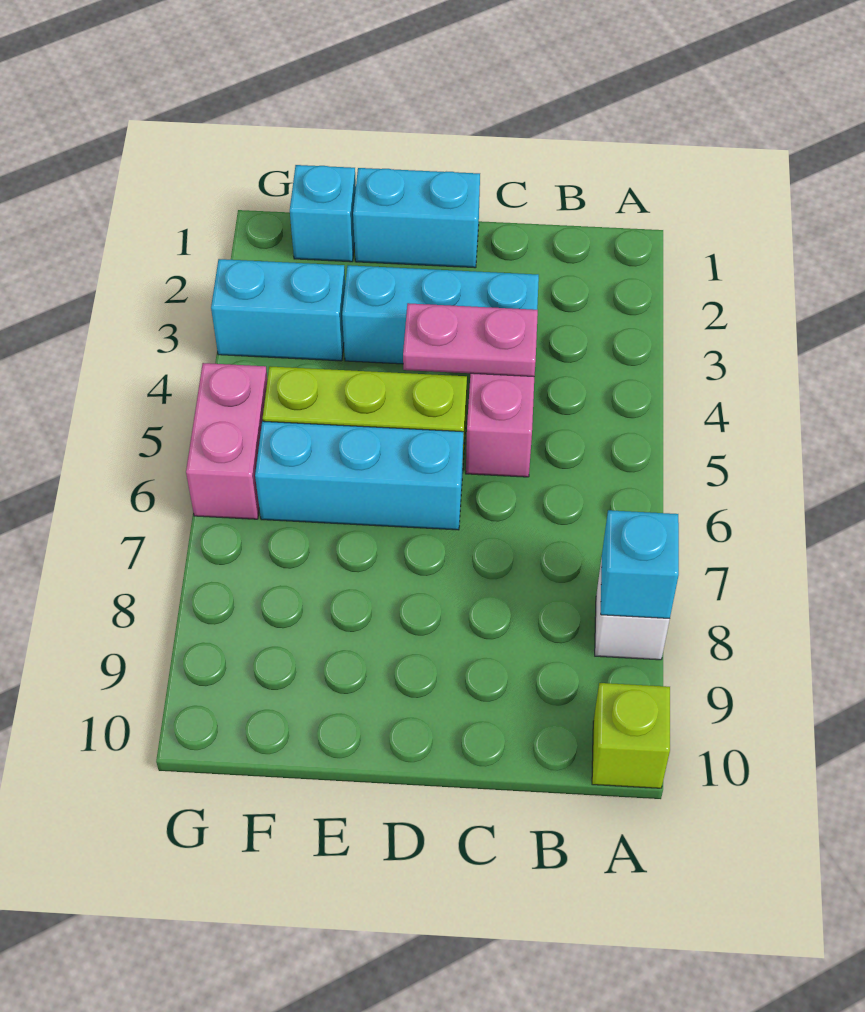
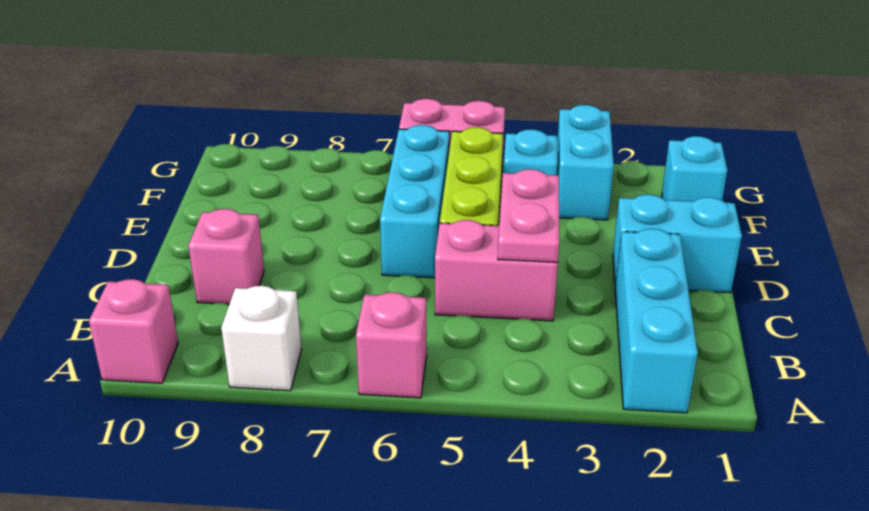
none -> pink 1x1 brick [356,292,427,398]
cyan 1x1 brick [601,510,679,618] -> cyan 1x1 brick moved to [504,129,557,175]
lime 1x1 brick [592,683,670,788] -> pink 1x1 brick [89,279,178,383]
cyan 1x3 brick [342,265,539,364] -> cyan 1x3 brick moved to [615,228,698,413]
none -> pink 1x1 brick [188,209,264,304]
cyan 1x2 brick [353,168,480,268] -> cyan 1x2 brick turned to [613,194,742,293]

